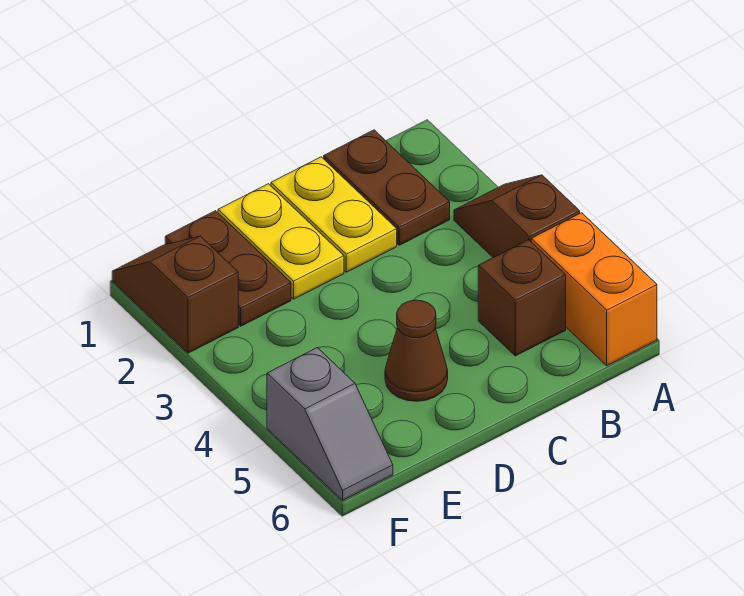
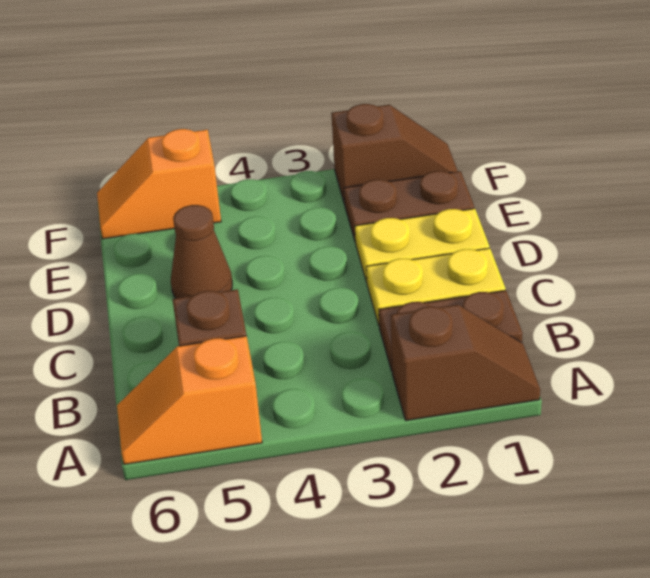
brown 1x2 slope [454,175,580,258] -> brown 1x2 slope moved to [391,304,540,421]
orange 1x2 brick [531,213,657,366] -> orange 1x2 slope [117,336,262,464]
grey 1x2 slope [267,348,393,500] -> orange 1x2 slope [97,129,221,239]

